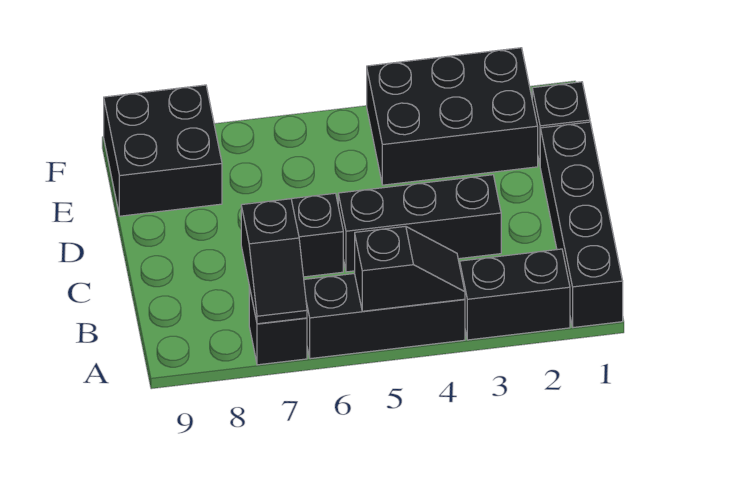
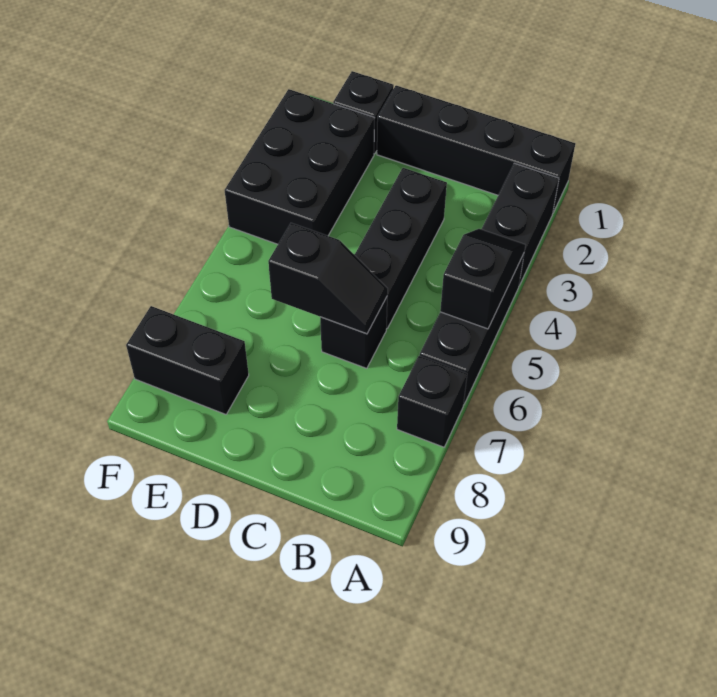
black 1x2 slope [241,199,307,324] -> black 1x2 slope moved to [268,223,388,334]
black 2x2 brick [104,85,222,216] -> black 1x2 brick [126,306,249,414]

